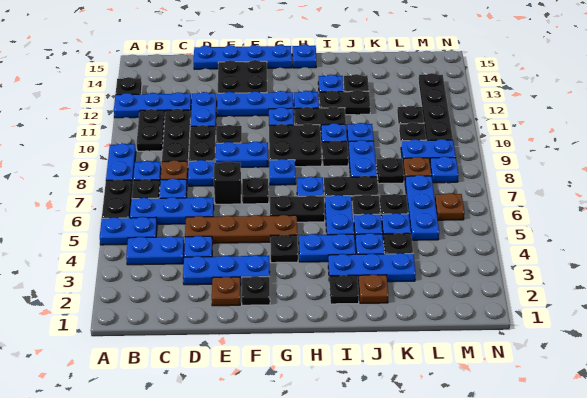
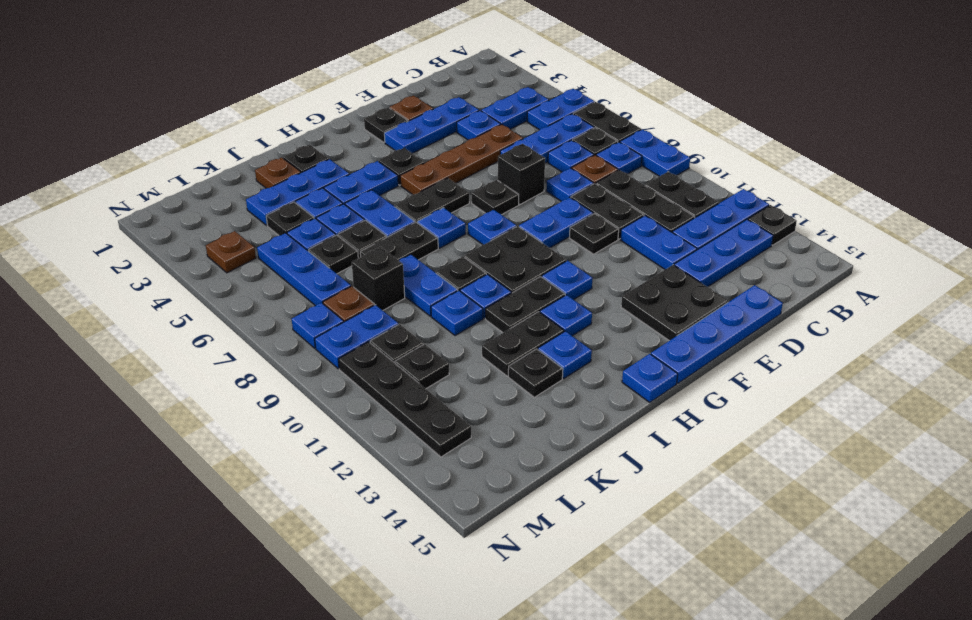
blue 1x3 plate [217,91,293,116] -> blue 1x3 plate moved to [674,220,773,287]
black 1x1 plate [376,157,404,184] -> black 1x1 brick [352,247,405,310]
brown 1x1 plate [435,193,464,220] -> brown 1x1 plate moved to [206,231,256,273]

